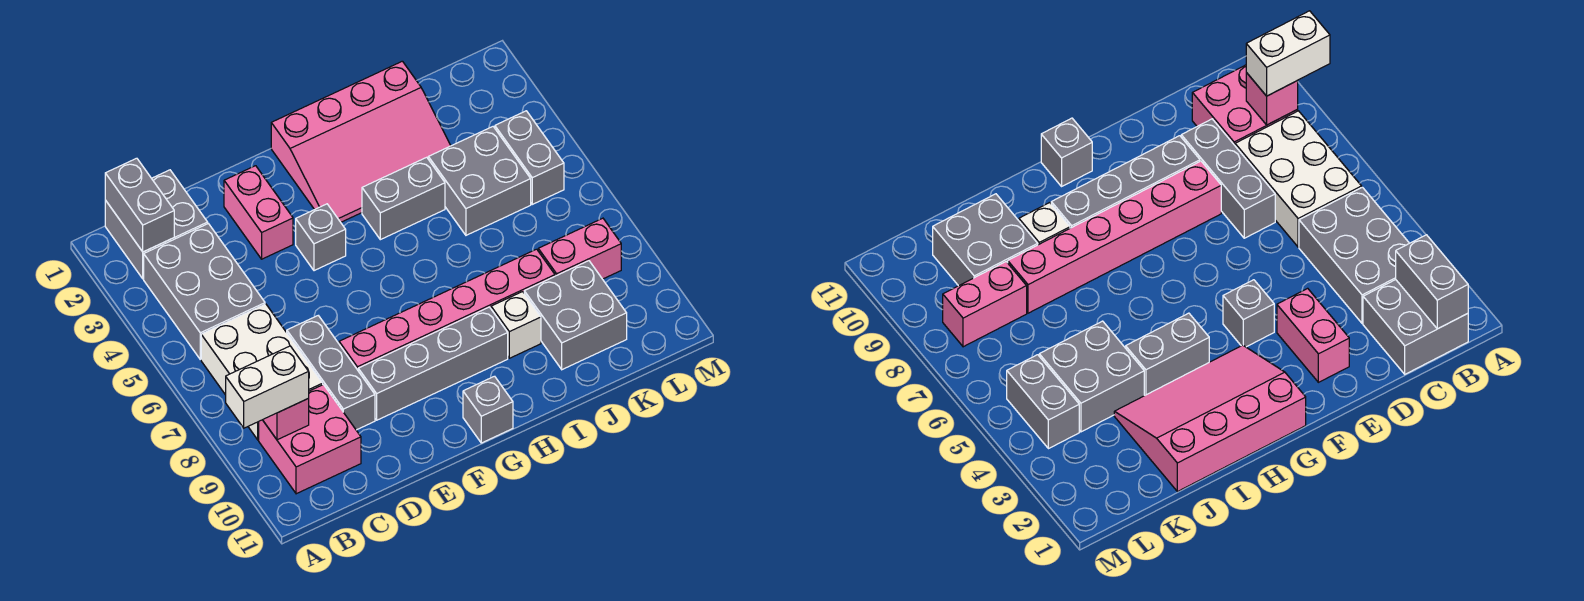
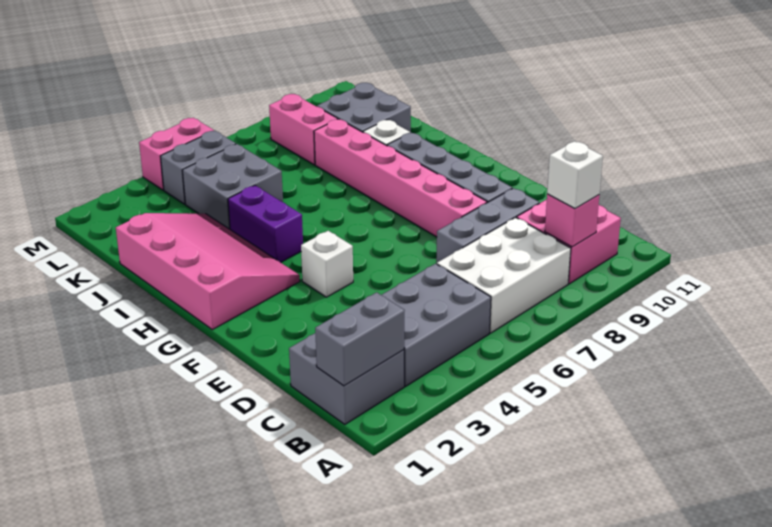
white 1x2 brick [226,346,309,428] -> white 1x1 brick [547,141,603,208]
pink 1x2 brick [224,166,293,259] -> pink 1x2 brick moved to [139,118,214,190]
grey 1x1 brick [296,204,346,271] -> white 1x1 brick [301,231,353,297]
grey 1x1 brick [463,376,513,443] -> none
grey 1x2 brick [362,157,445,240] -> purple 1x2 brick [228,185,303,262]

